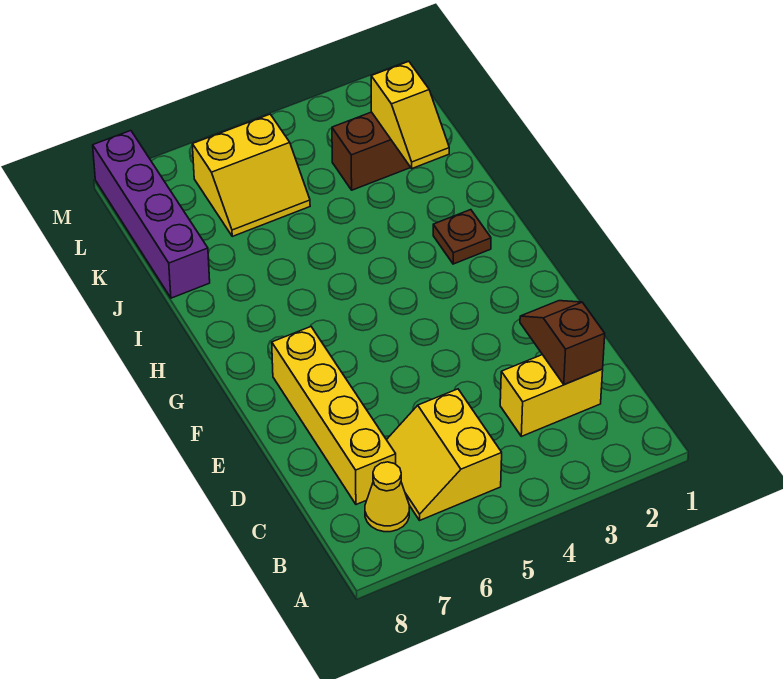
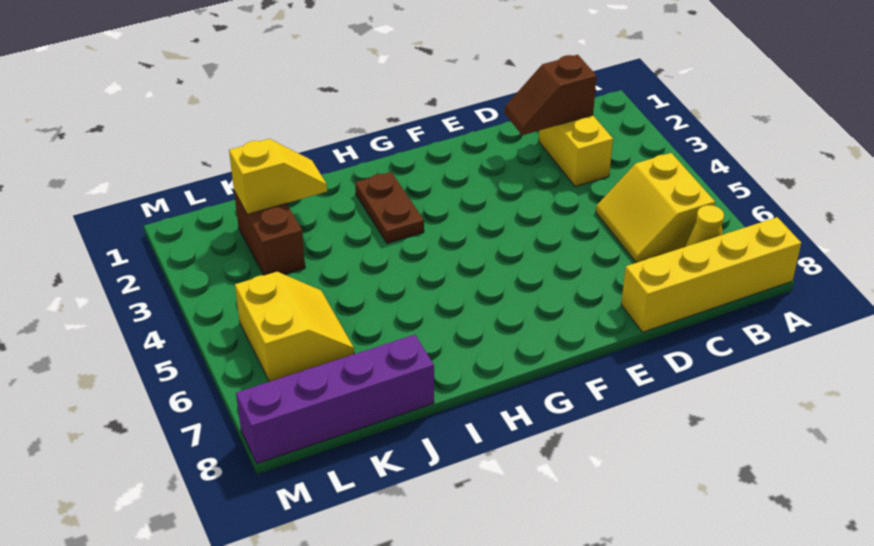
yellow 2x2 slope [387,389,502,520] -> yellow 2x2 slope turned to [596,153,715,263]
yellow 1x4 brick [272,327,396,505] -> yellow 1x4 brick moved to [621,217,801,332]
brown 1x1 plate [433,210,491,264] -> brown 1x2 plate [355,172,424,244]

